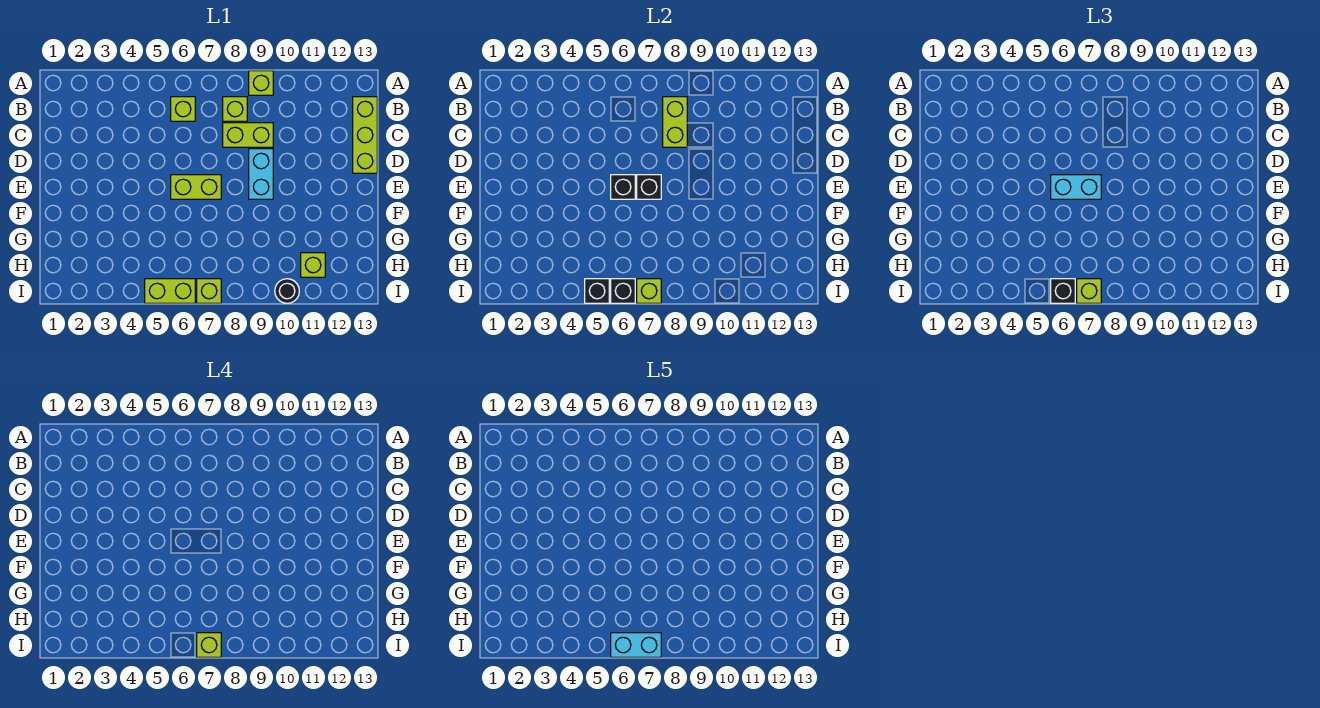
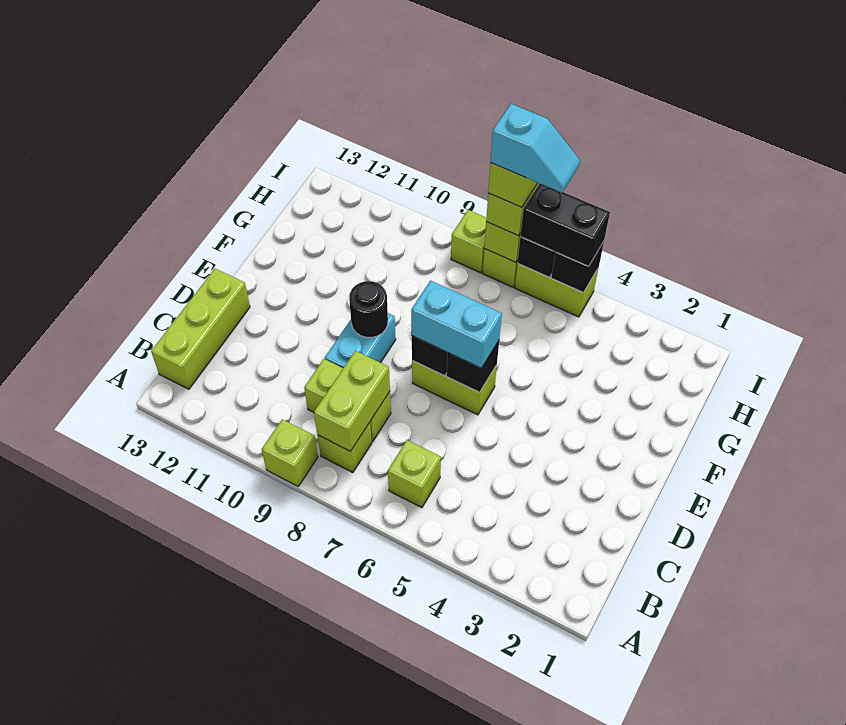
lime 1x1 brick [301,253,325,277] -> lime 1x1 brick moved to [451,210,486,273]
black 1x1 brick [1051,279,1075,303] -> black 1x2 brick [520,184,610,266]
cyan 1x2 brick [611,633,661,657] -> cyan 1x2 slope [490,104,580,193]
black 1x1 round brick [275,279,299,303] -> black 1x1 round brick moved to [349,281,388,337]

